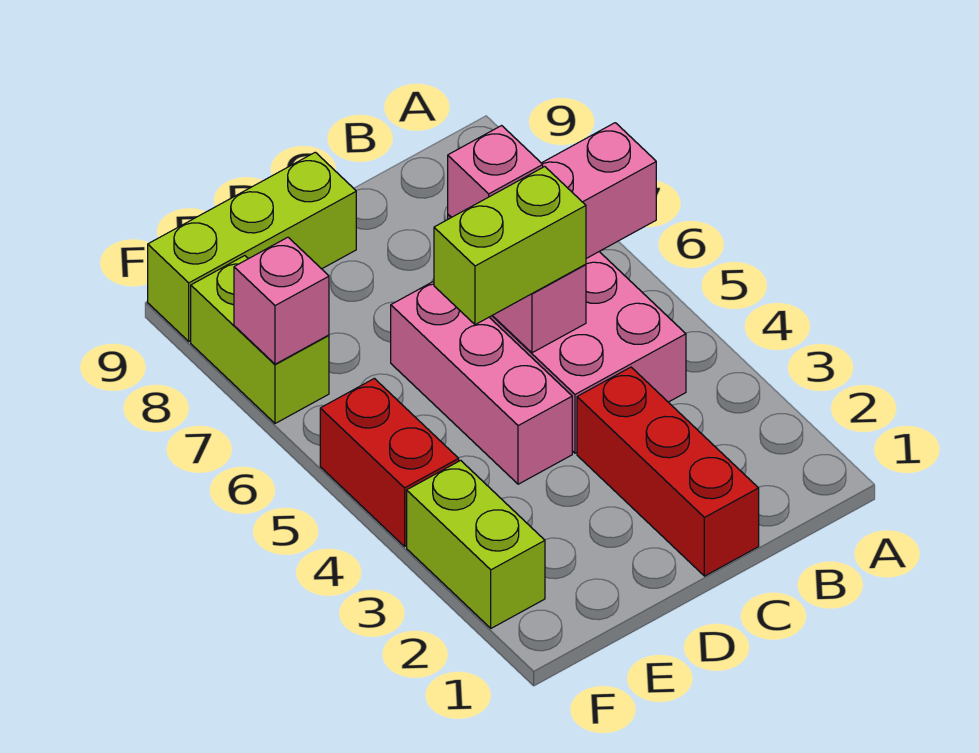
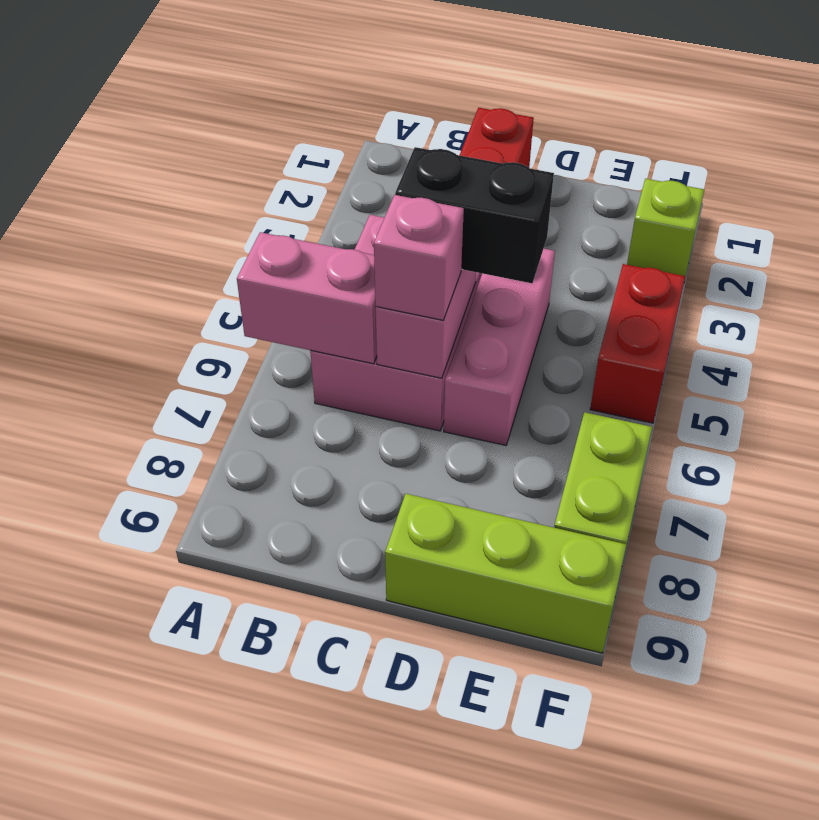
lime 1x2 brick [434,167,586,325] -> black 1x2 brick [395,147,554,283]
lime 1x2 brick [407,460,545,628] -> lime 1x1 brick [627,179,704,276]
pink 1x1 brick [234,237,329,364] -> none

